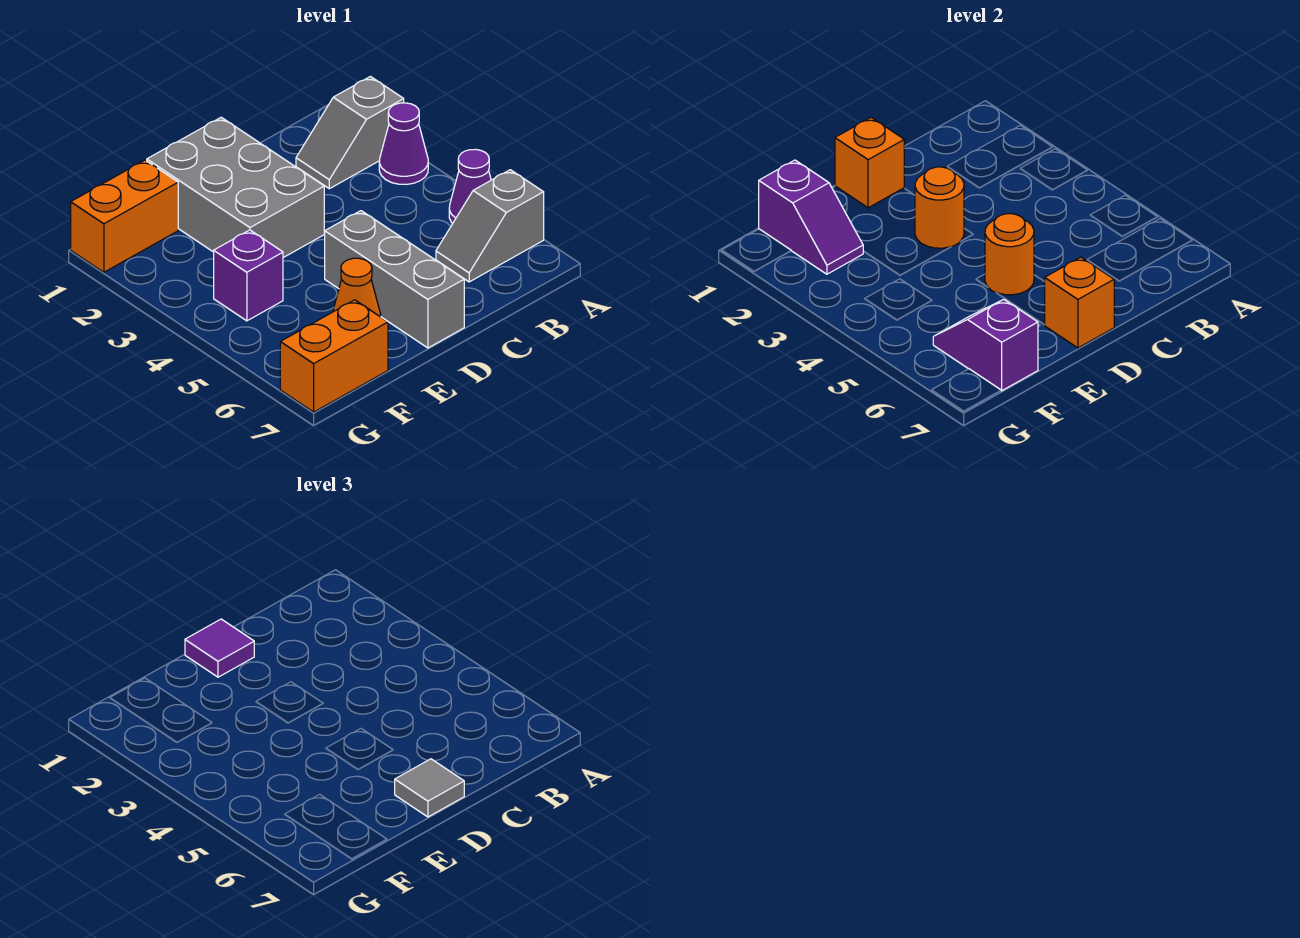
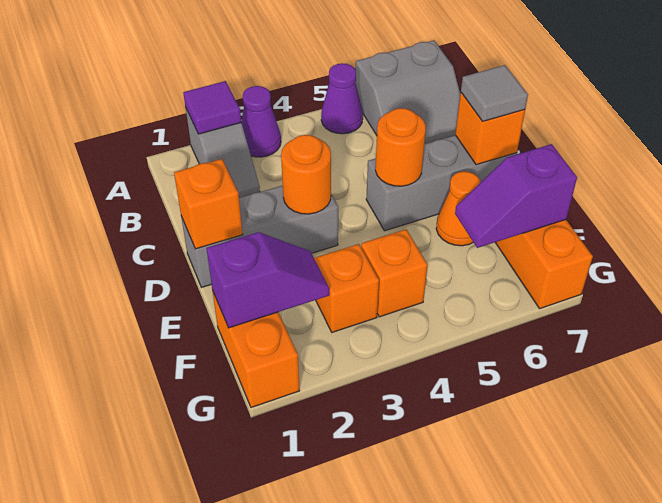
grey 1x2 slope [436,170,544,282] -> grey 2x2 slope [355,40,460,144]
grey 2x3 brick [147,117,324,258] -> grey 1x3 brick [181,185,338,287]
purple 1x1 tile [185,619,254,677] -> purple 1x1 tile moved to [183,81,241,134]
none -> orange 1x1 brick [314,244,379,332]
purple 1x1 brick [214,230,283,321] -> orange 1x1 brick [361,229,427,317]

